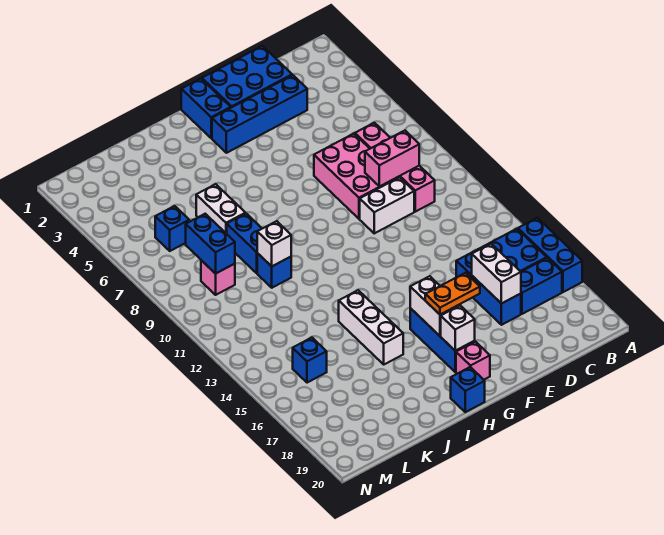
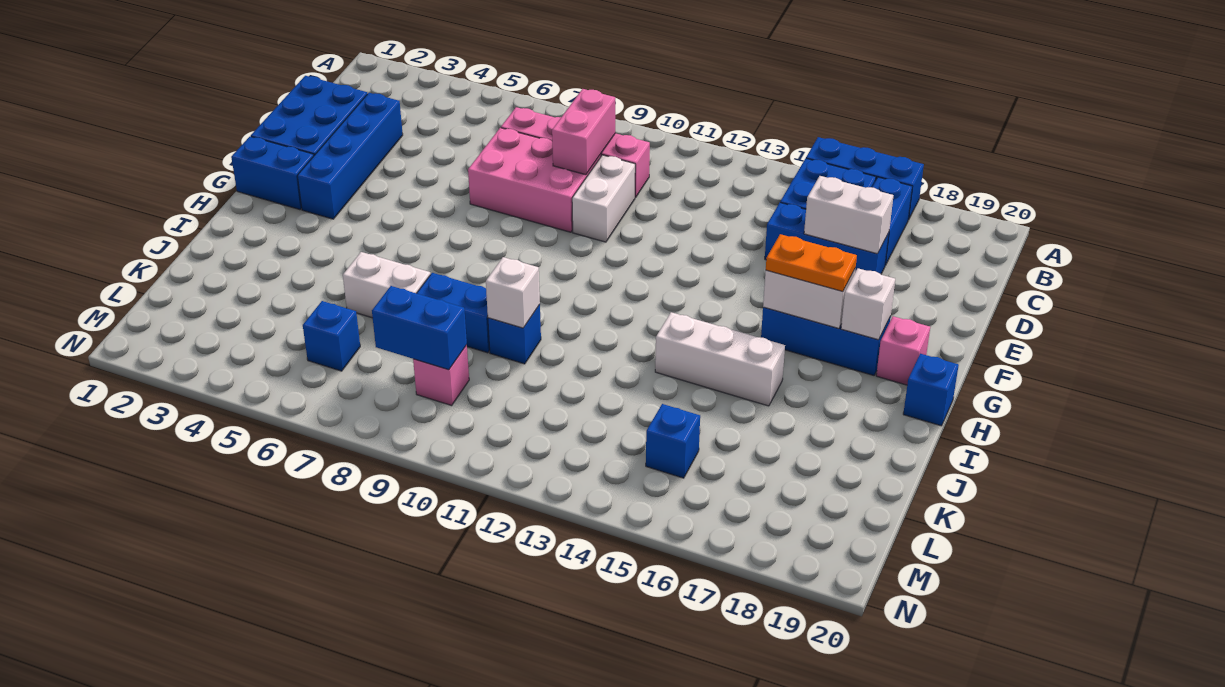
orange 1x2 plate [425,273,480,315] -> orange 1x2 plate turned to [766,234,857,291]

